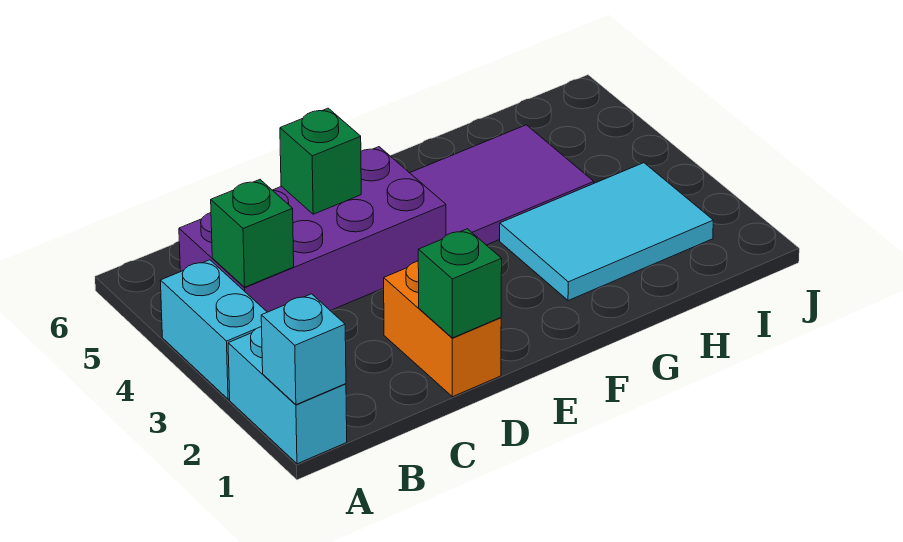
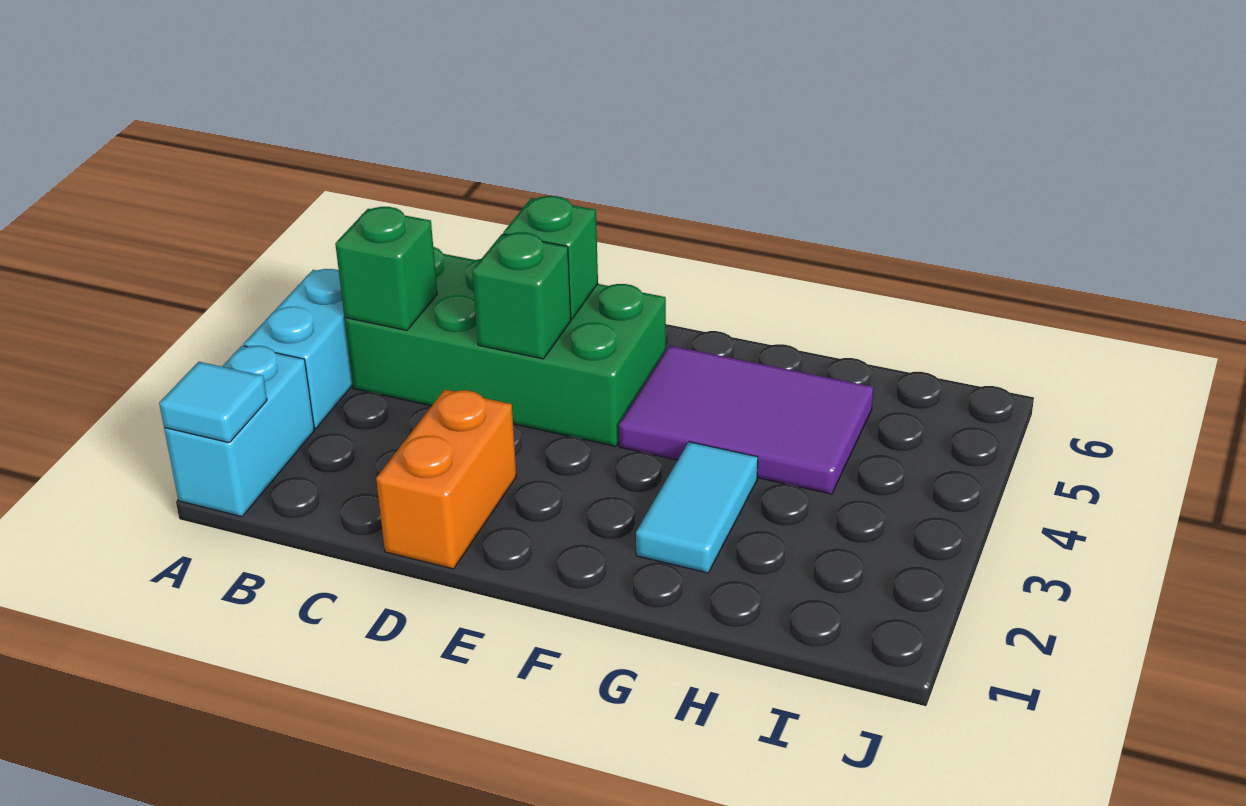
cyan 1x1 brick [261,294,346,405] -> cyan 1x1 tile [159,362,267,443]
purple 2x4 brick [179,147,446,312] -> green 2x4 brick [345,247,666,446]
green 1x1 brick [418,229,502,338] -> green 1x1 brick moved to [472,232,571,359]
cyan 2x3 tile [500,163,713,301] -> cyan 1x2 tile [636,442,758,573]

